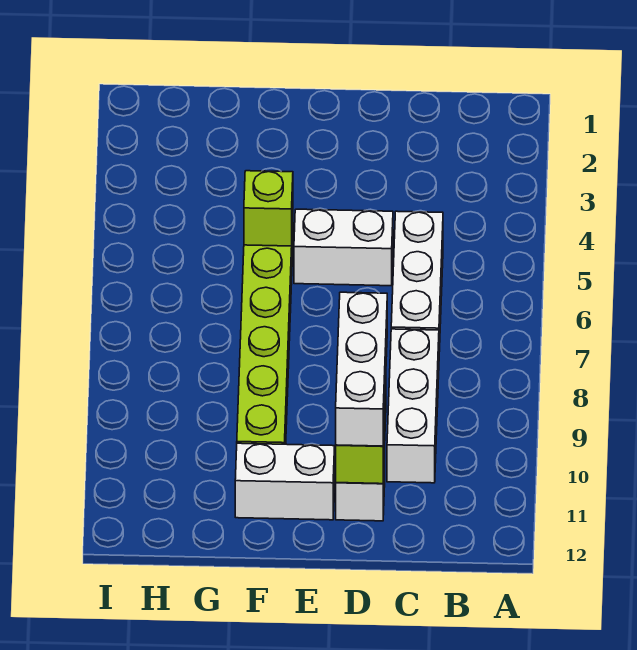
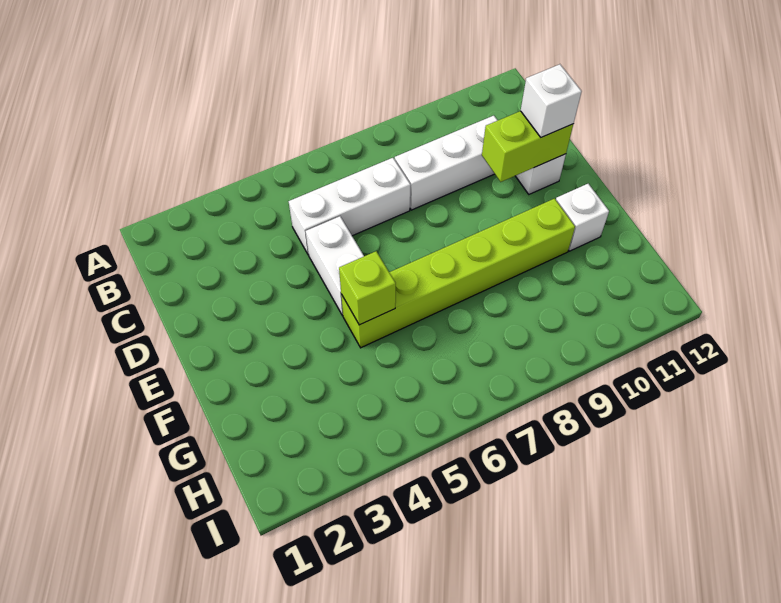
white 1x3 brick [336,292,387,446] -> white 1x1 brick [521,64,582,137]
white 1x2 brick [235,443,335,520] -> white 1x1 brick [556,184,609,251]

